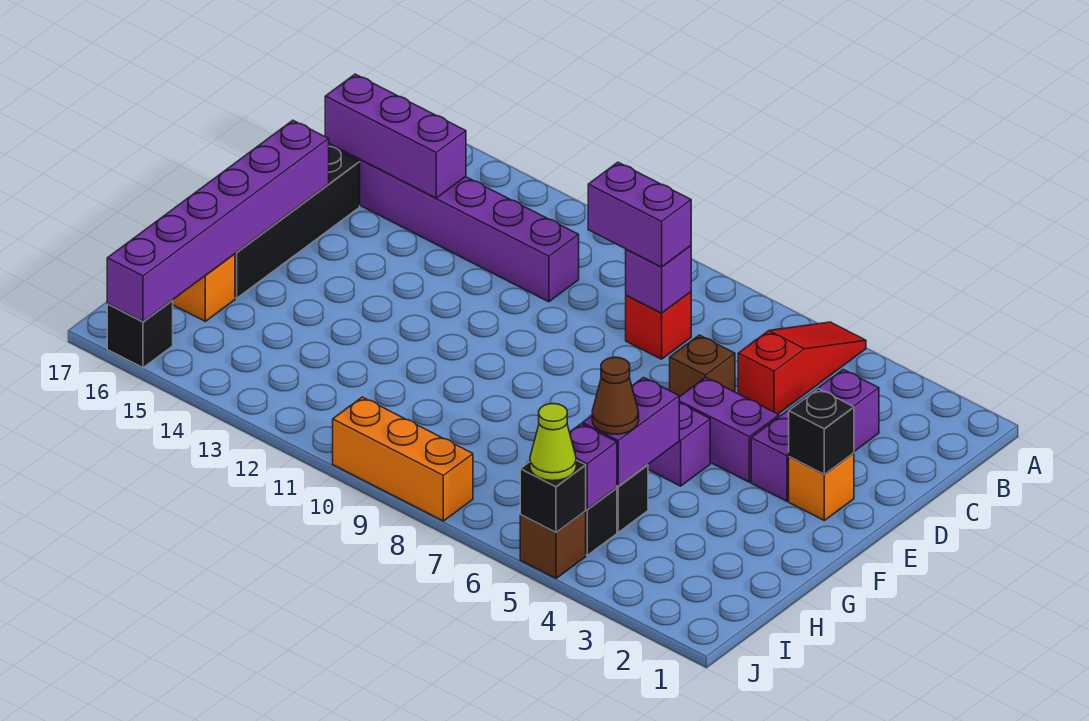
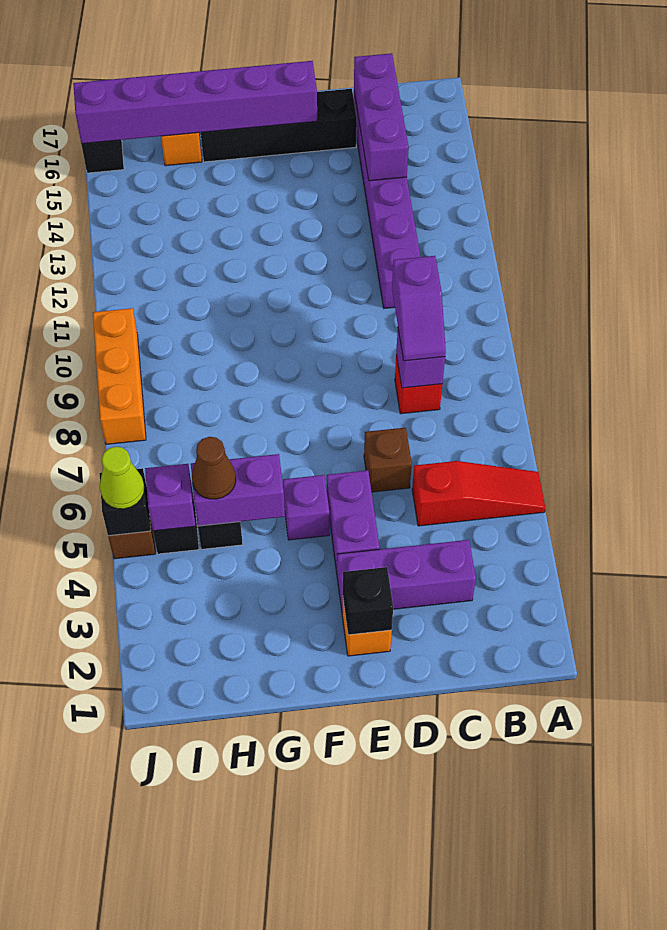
purple 1x2 brick [588,162,691,267] -> purple 1x2 slope [392,256,446,361]

